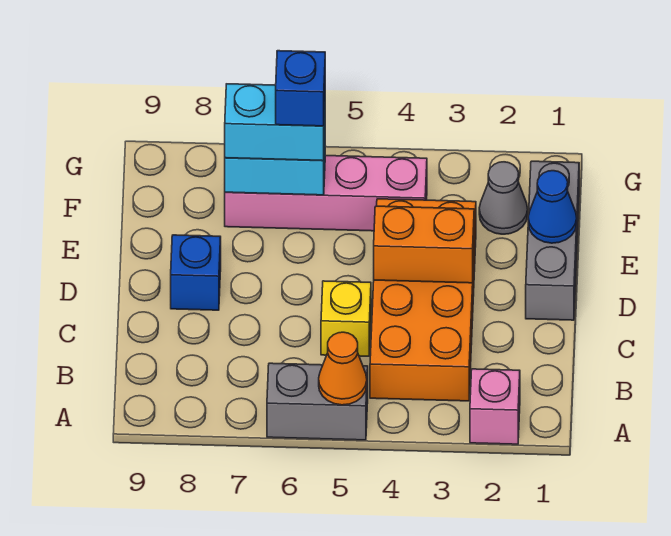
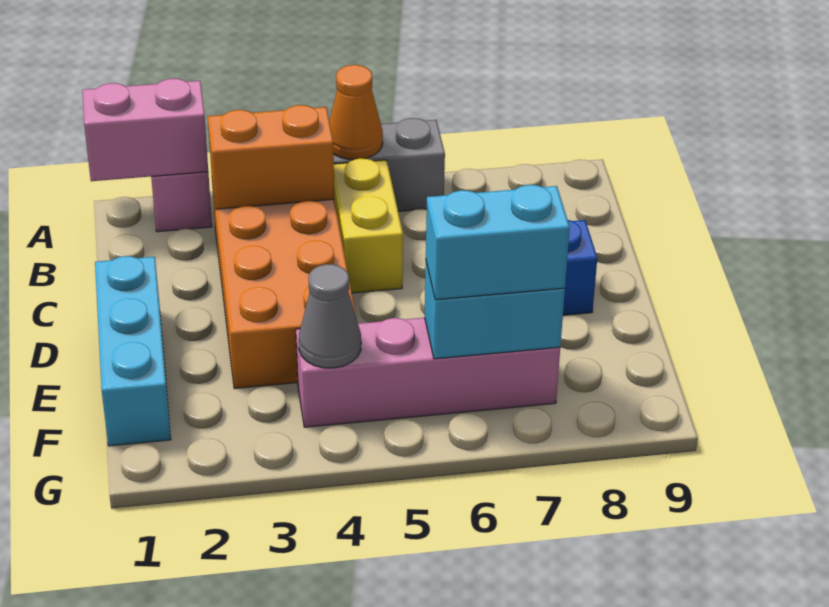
none -> pink 1x2 brick [82,79,208,181]
yellow 1x1 brick [321,281,371,356] -> yellow 1x2 brick [334,158,403,293]
grey 1x3 brick [526,161,579,320] -> cyan 1x3 brick [95,256,171,446]
orange 1x2 brick [374,206,474,283] -> orange 1x2 brick moved to [208,105,334,209]
blue 1x1 cone [528,171,577,243] -> none
grey 1x1 cone [479,162,528,234] -> grey 1x1 cone moved to [299,264,361,368]
blue 1x1 brick [276,51,325,126] -> none

